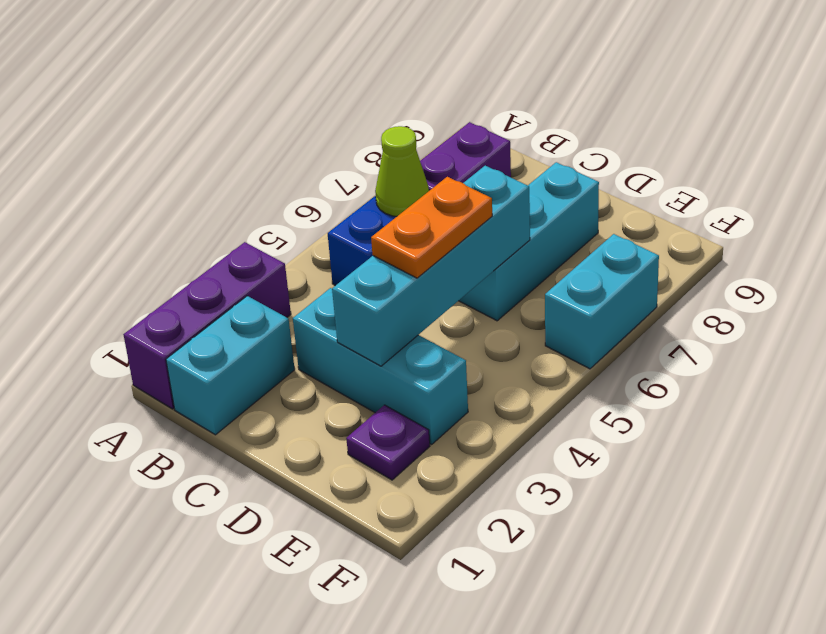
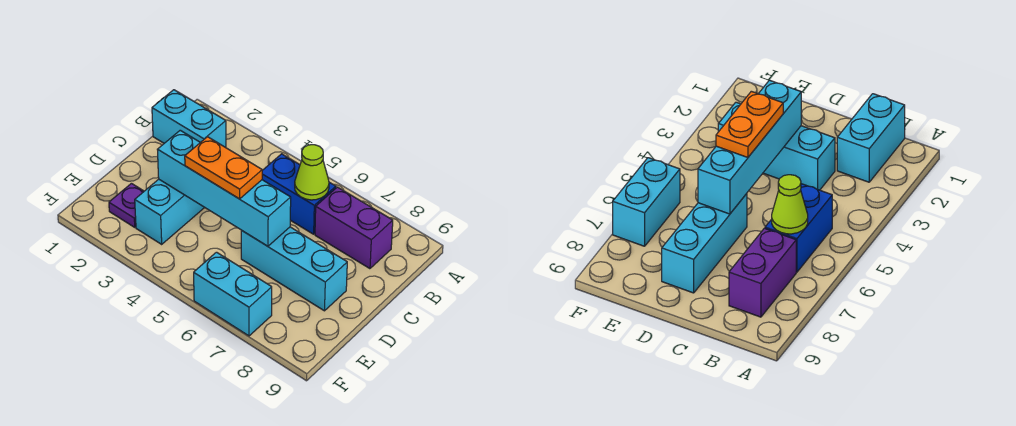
purple 1x3 brick [123,242,291,409] -> none

